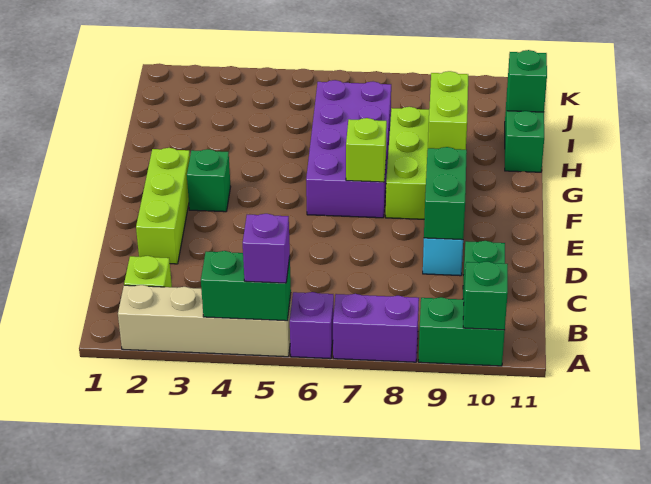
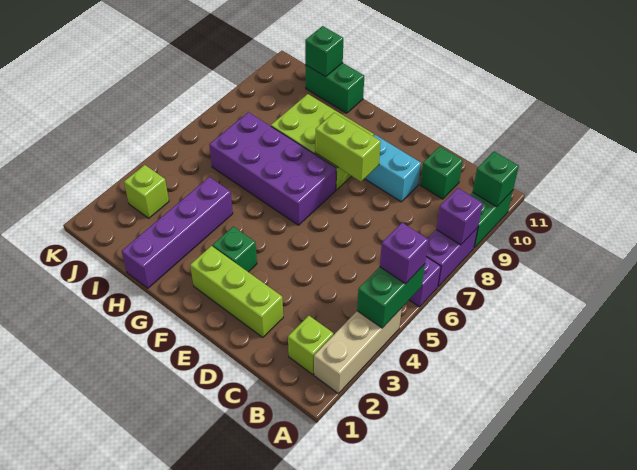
tan 1x4 brick [118,285,291,357] -> tan 1x3 brick [314,308,402,394]
none -> purple 1x1 brick [436,188,483,245]
green 1x2 brick [424,147,467,240] -> none
lime 1x1 brick [346,118,387,182] -> lime 1x1 brick moved to [124,165,169,218]
lime 1x2 brick [428,71,468,150] -> lime 1x2 brick moved to [315,113,381,182]
none -> purple 1x4 brick [122,177,233,288]

